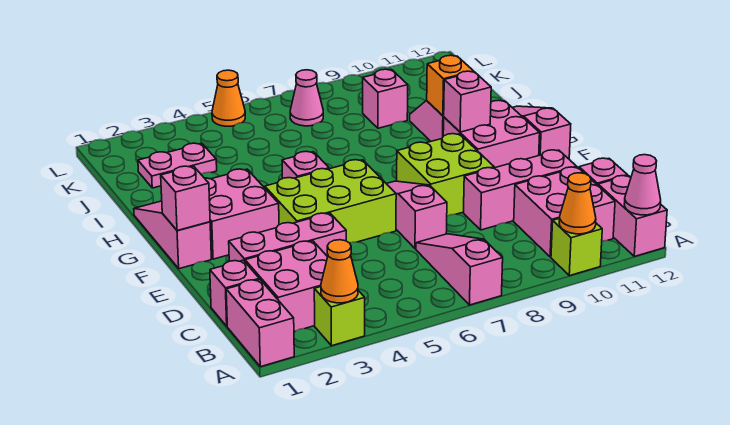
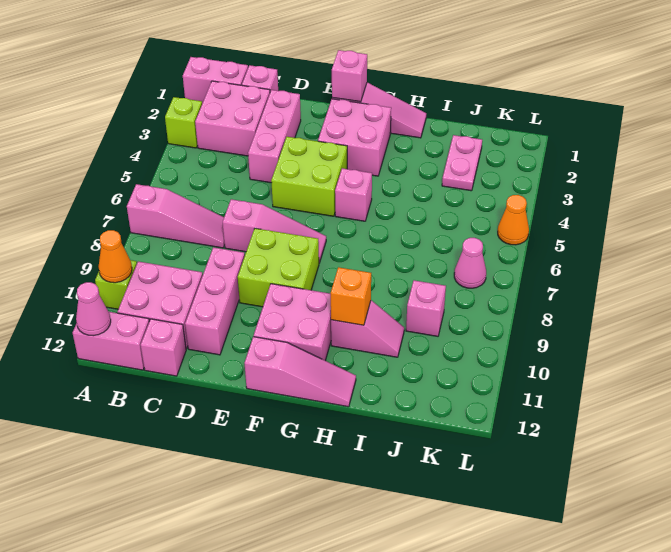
orange 1x1 cone [321,240,358,303] -> none
lime 2x3 brick [265,160,396,243] -> lime 2x2 brick [271,137,347,216]
pink 1x1 brick [444,71,491,132] -> none

